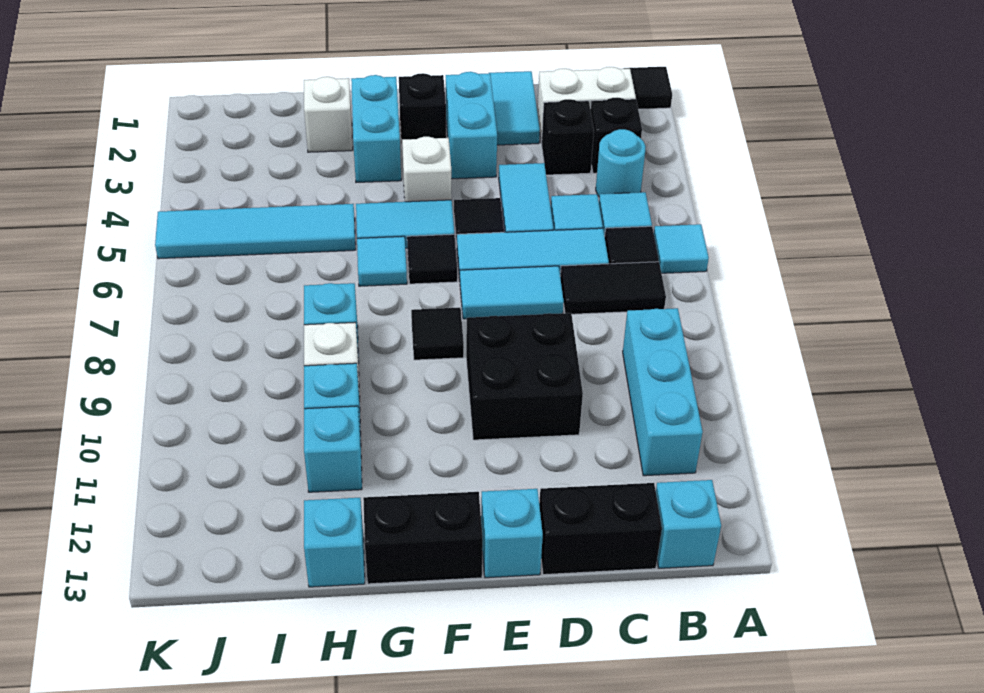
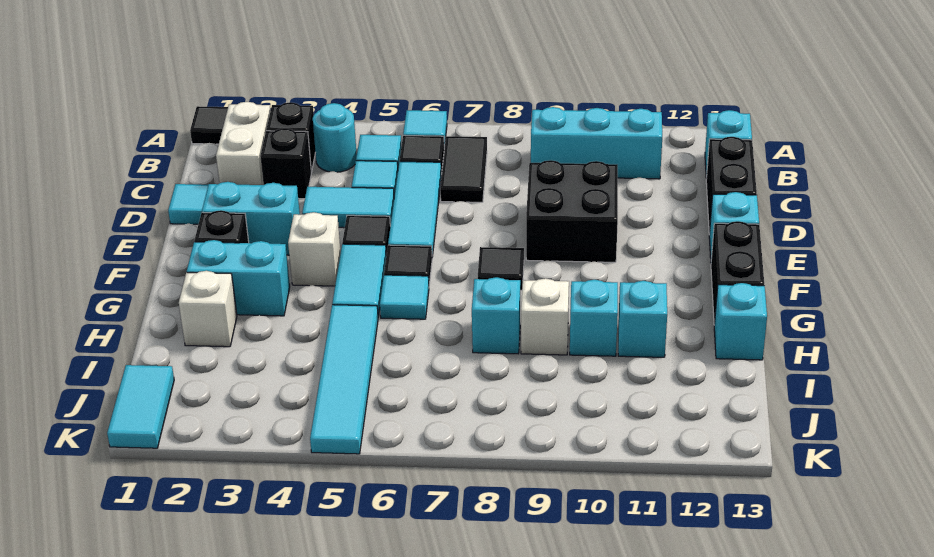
cyan 1x2 tile [460,266,564,319] -> cyan 1x2 tile moved to [107,365,174,448]

